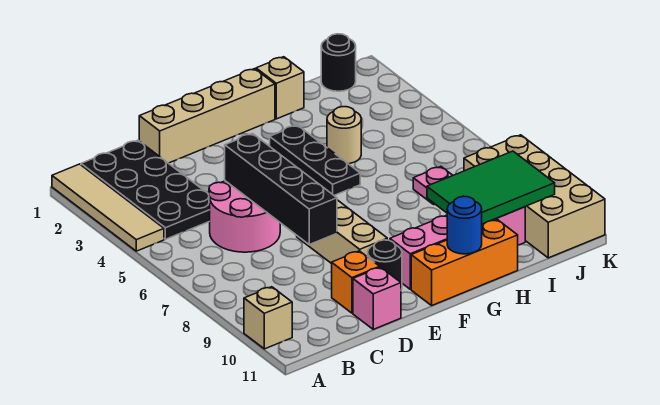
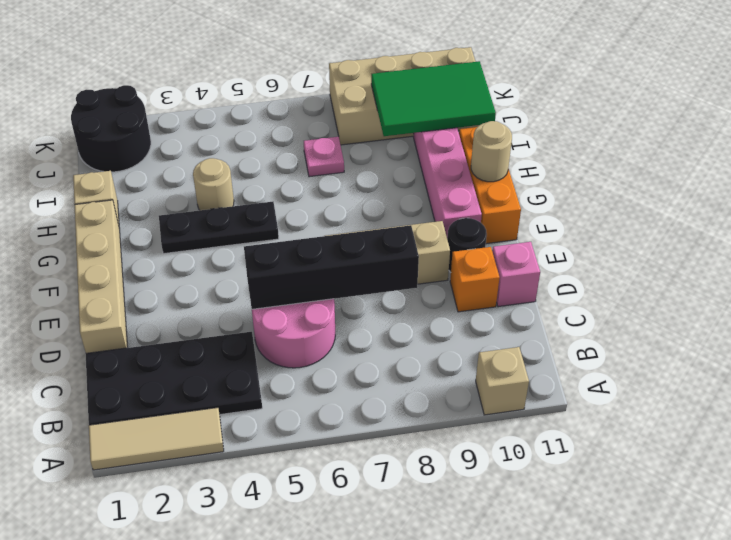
tan 1x4 tile [52,164,164,251] -> tan 1x3 tile [89,408,224,470]
blue 1x1 round brick [447,196,482,254] -> tan 1x1 round brick [471,121,512,182]
green 2x3 tile [427,151,555,224] -> green 2x3 tile turned to [371,61,496,136]
black 1x1 round brick [321,34,356,91] -> black 2x2 round brick [71,85,151,172]

